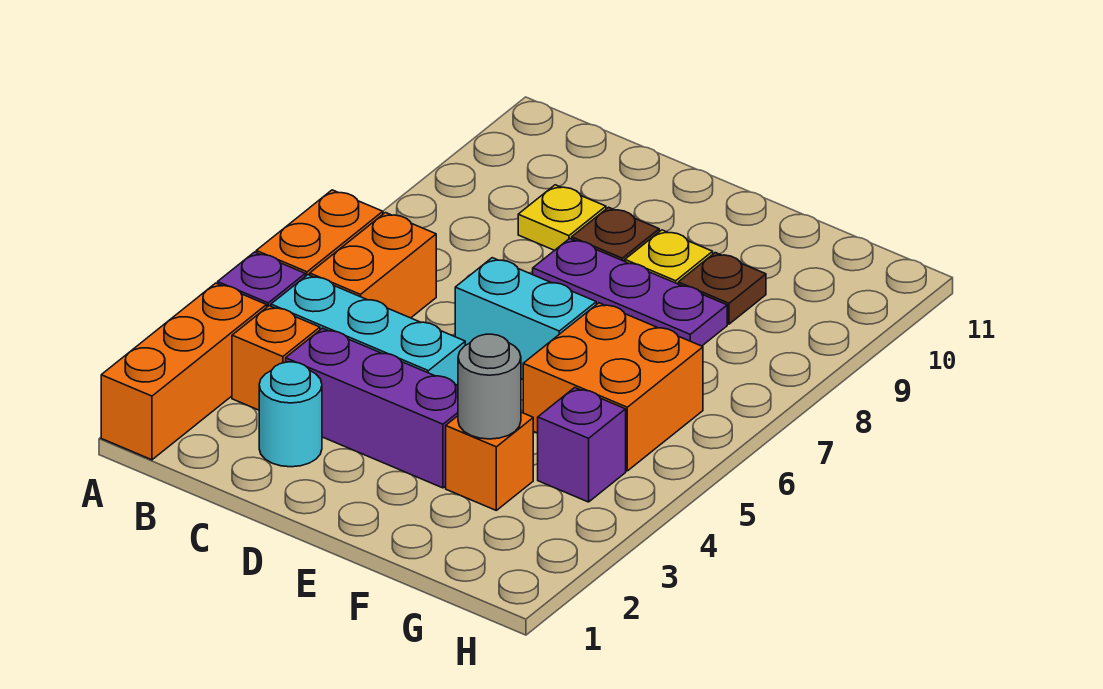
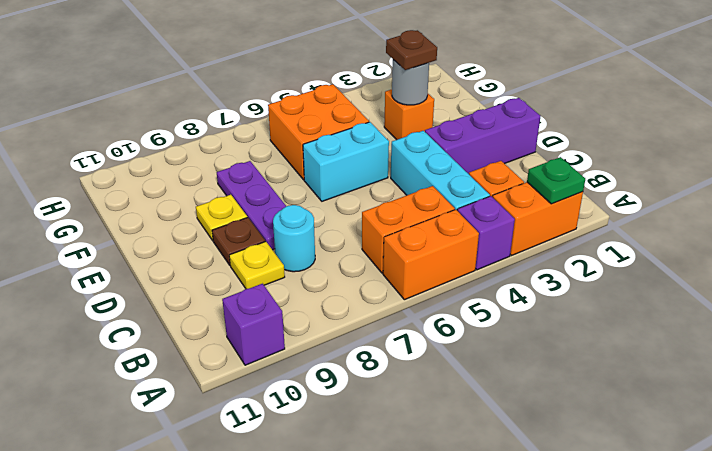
orange 1x3 brick [101,283,267,460] -> orange 1x2 brick [493,182,583,255]
none -> green 1x1 plate [527,157,585,204]
cyan 1x1 round brick [259,362,322,467] -> cyan 1x1 round brick moved to [273,205,315,272]
purple 1x3 brick [286,328,458,488] -> purple 1x3 brick turned to [425,98,540,174]
cyan 1x2 brick [455,258,596,379] -> cyan 1x2 brick turned to [303,122,389,201]
brown 1x1 plate [678,253,766,324] -> brown 1x1 plate moved to [386,30,437,70]
purple 1x1 brick [538,388,626,502] -> purple 1x1 brick moved to [222,284,285,365]

